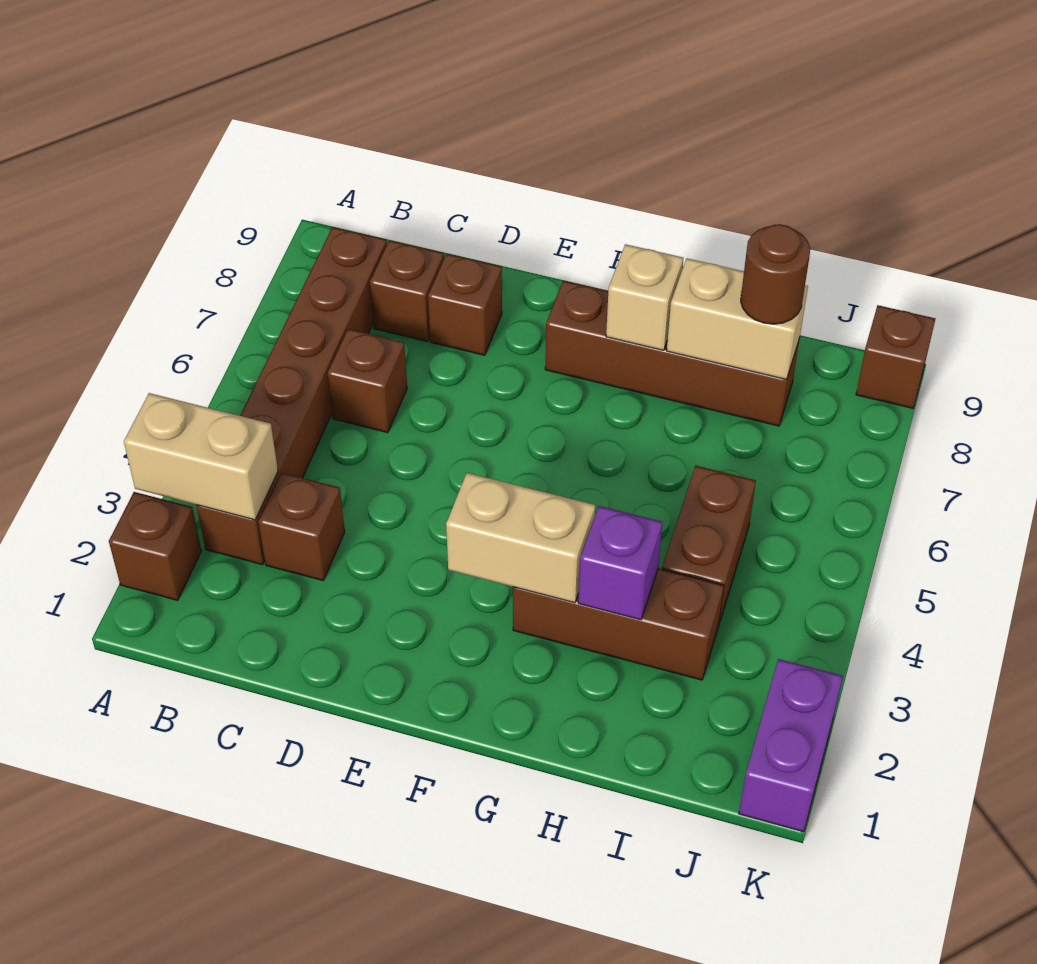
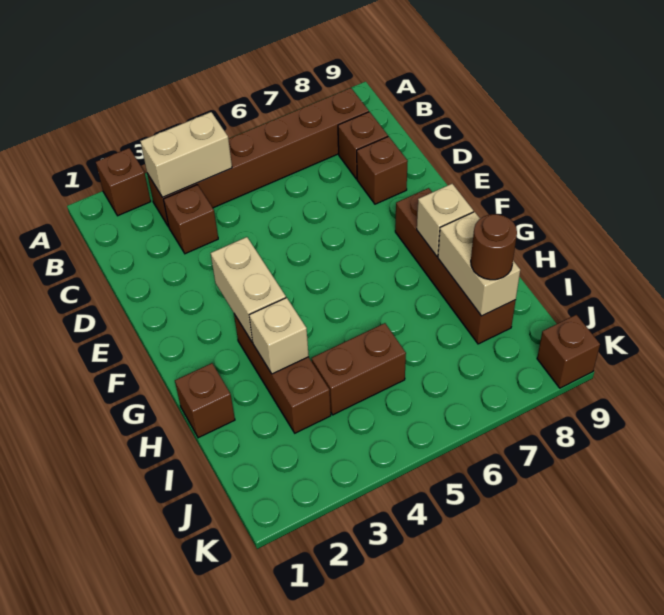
tan 1x2 brick [124,393,278,520] -> tan 1x2 brick turned to [140,112,232,197]
brown 1x1 brick [328,329,407,433] -> brown 1x1 brick moved to [175,363,235,438]
purple 1x1 brick [578,506,662,620] -> tan 1x1 brick [249,298,309,374]
purple 1x2 brick [739,659,843,832] -> none

